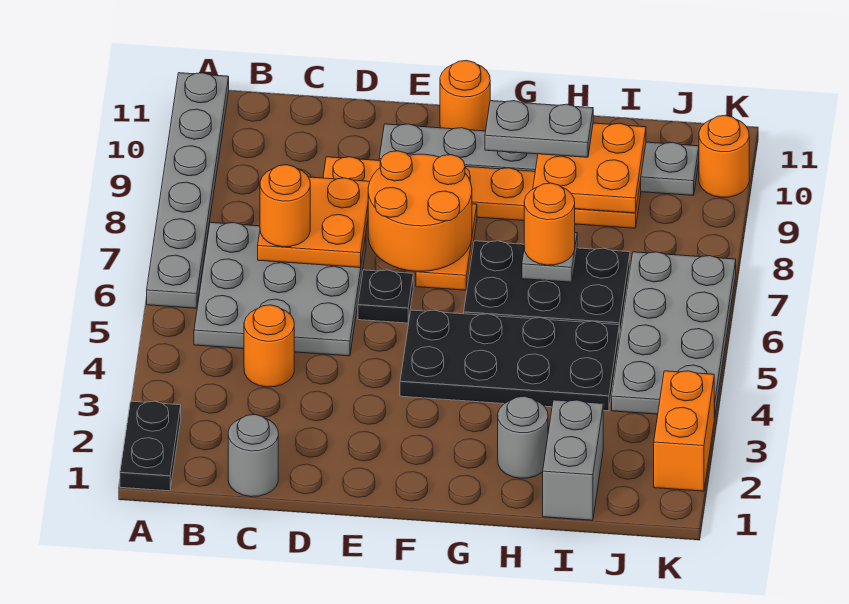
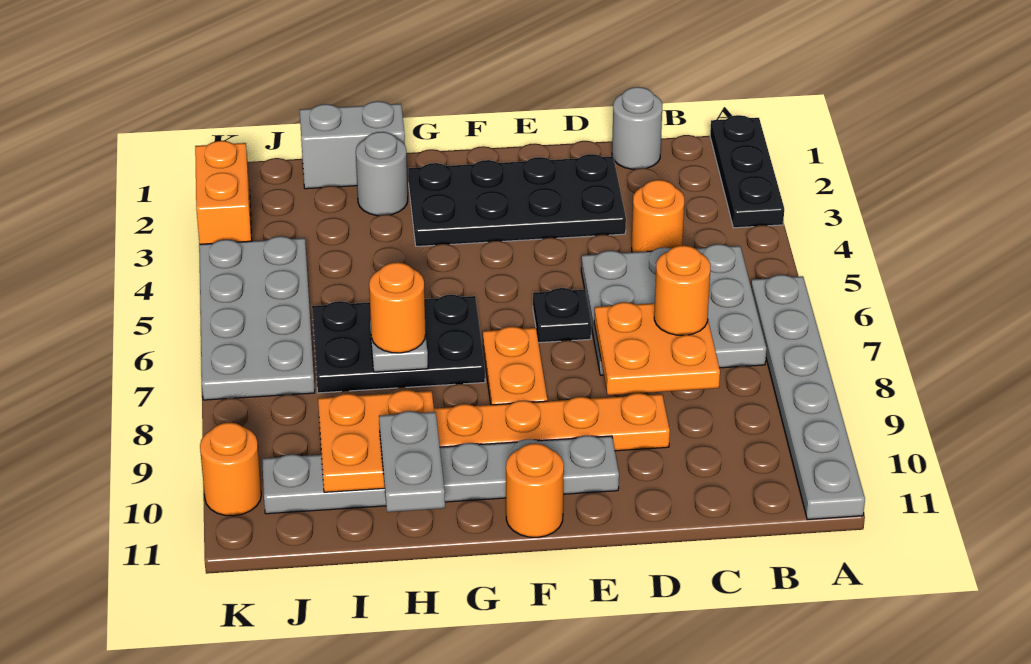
black 1x2 plate [120,401,181,491] -> black 1x3 plate [710,115,784,228]
orange 2x2 round brick [368,151,472,271] -> none
black 2x4 plate [400,310,619,411] -> black 2x4 plate moved to [408,154,626,246]
grey 1x2 plate [485,101,593,157] -> grey 1x2 plate turned to [379,411,445,512]
grey 1x2 brick [543,400,603,520] -> grey 1x2 brick turned to [300,101,405,189]

